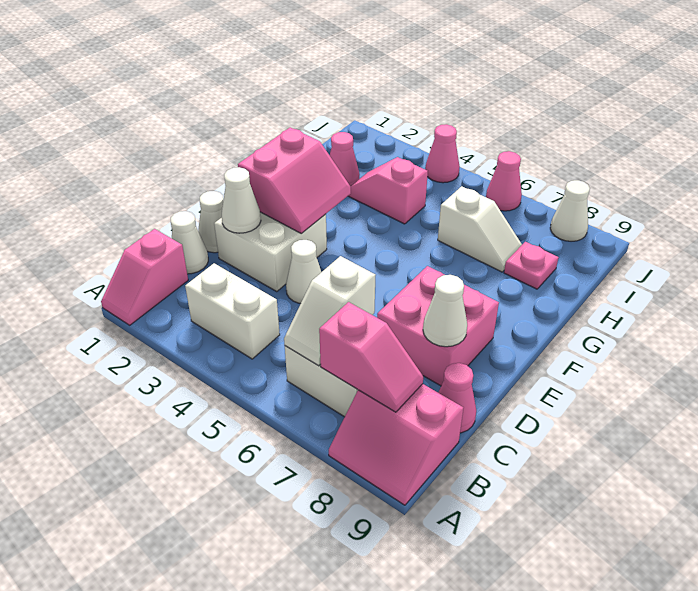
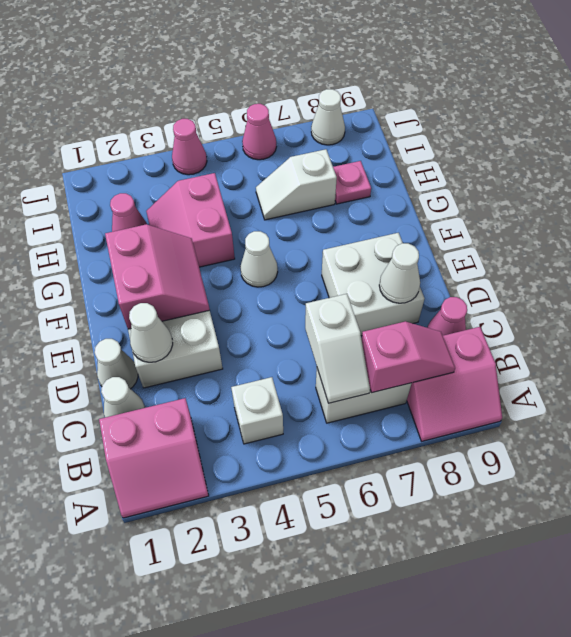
pink 1x2 slope [101,229,188,325] -> pink 2x2 slope [99,398,209,518]
white 1x2 brick [185,263,280,359] -> white 1x1 brick [231,377,283,444]
white 1x1 cone [286,240,321,304] -> white 1x1 cone moved to [240,231,278,287]
pink 2x2 brick [377,266,499,386] -> white 2x2 brick [322,233,424,336]
pink 1x2 slope [348,157,428,224] -> pink 2x2 slope [146,173,235,267]
white 1x2 slope [438,186,522,272] -> white 1x2 slope turned to [256,149,337,220]

